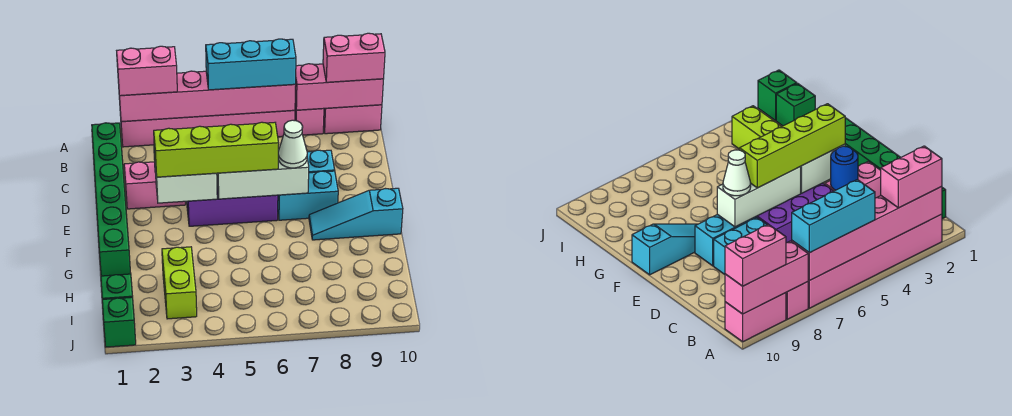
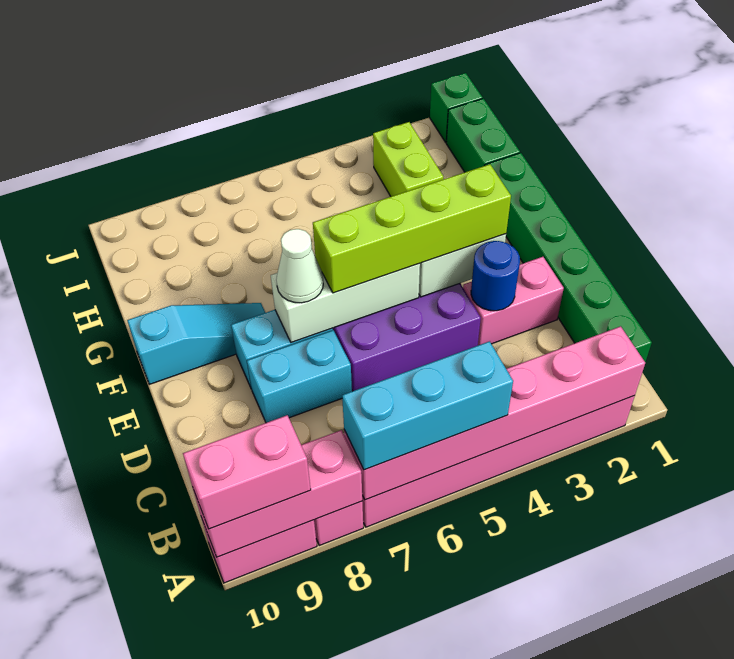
pink 1x2 brick [117,46,177,96] -> none
green 1x1 brick [101,274,133,299] -> green 1x2 brick [446,99,520,172]

